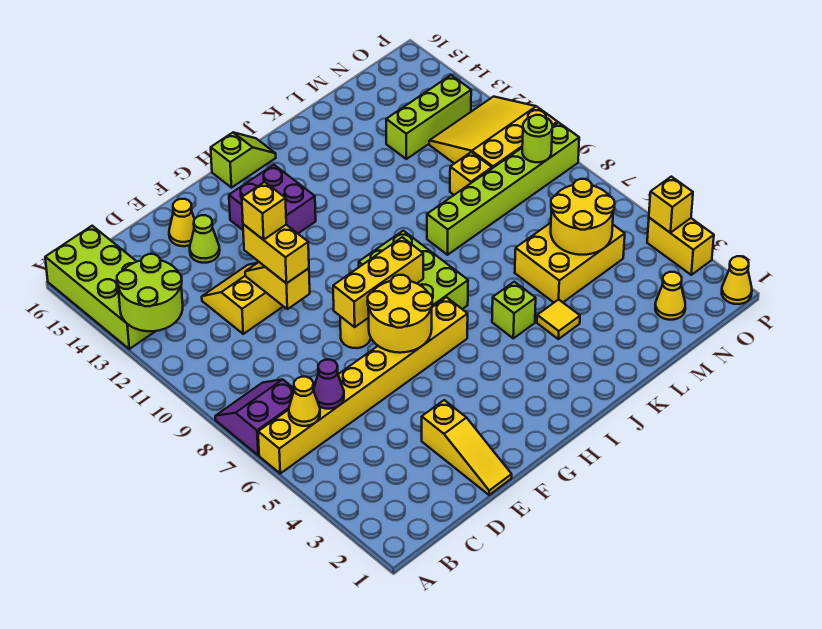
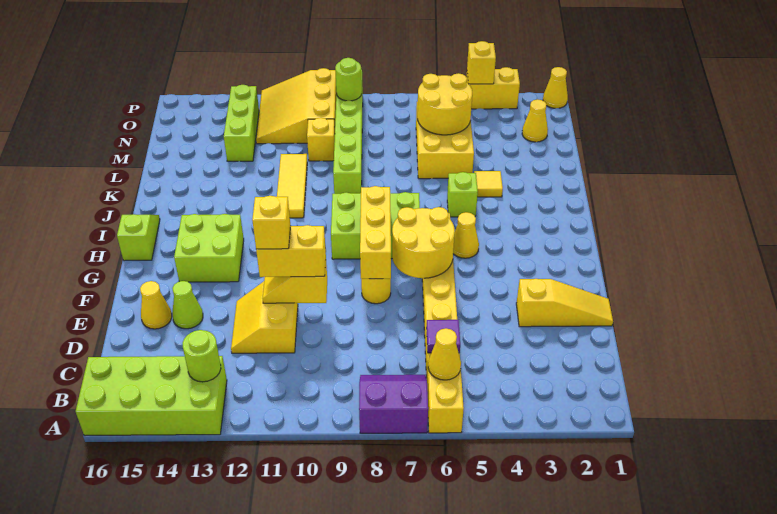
purple 2x2 slope [215,379,294,455] -> purple 2x2 slope turned to [359,375,428,433]
lime 2x2 round brick [117,254,183,331] -> lime 1x1 round brick [183,330,221,382]
purple 1x1 cone [313,360,344,409] -> purple 1x1 tile [426,320,460,353]
purple 2x2 brick [229,165,316,233] -> lime 2x2 brick [174,214,244,282]
none -> yellow 1x1 cone [453,212,479,258]
none -> yellow 1x3 tile [277,154,307,218]

